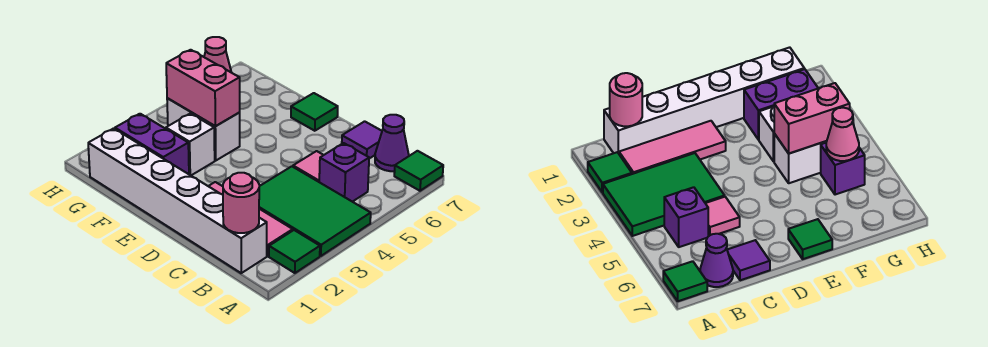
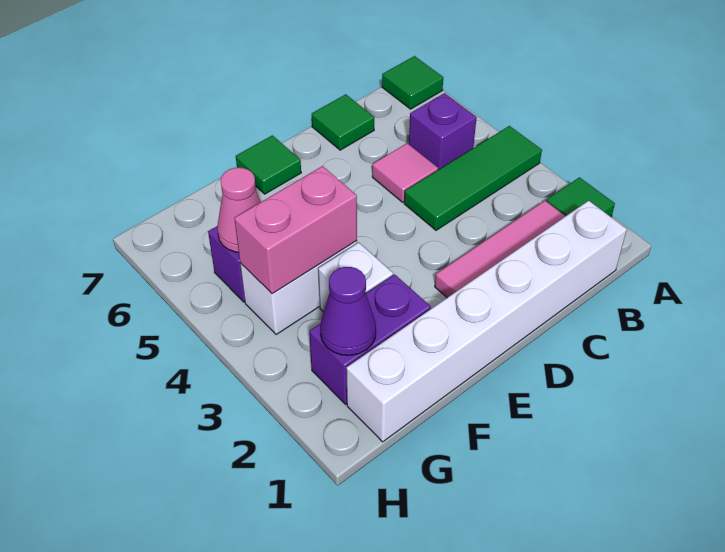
green 2x3 tile [259,166,371,256] -> green 1x3 tile [404,126,542,230]
pink 1x1 round brick [223,173,259,233] -> none
purple 1x1 cone [375,115,409,171] -> purple 1x1 cone moved to [320,267,376,355]
purple 1x1 tile [342,121,382,158] -> green 1x1 tile [312,94,374,150]

